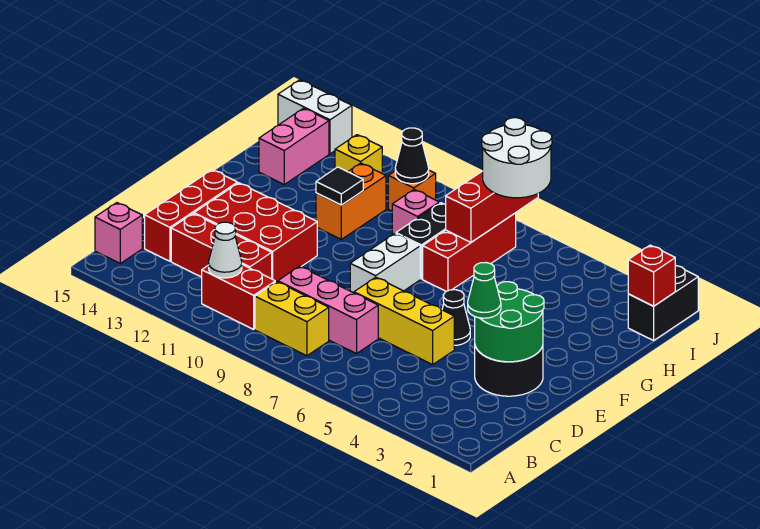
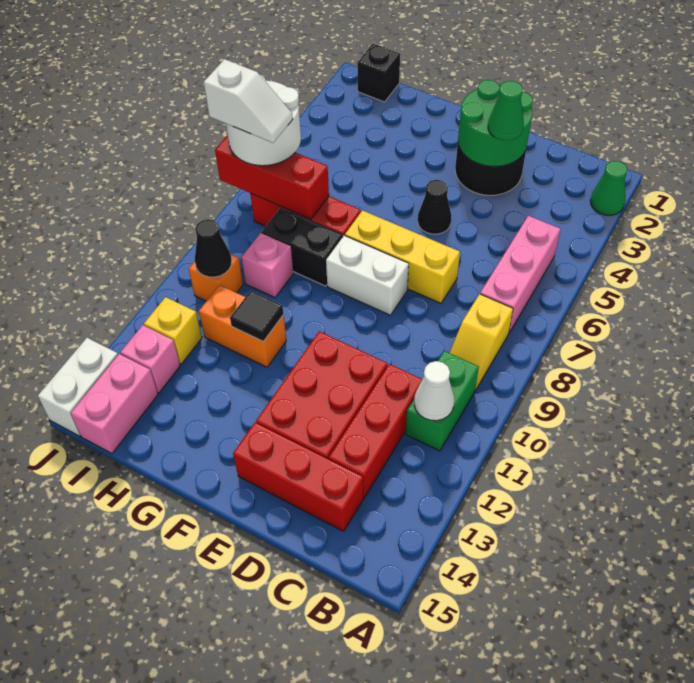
none -> green 1x1 cone [590,161,627,215]
yellow 1x2 brick [255,282,329,356] -> yellow 1x2 slope [450,294,513,390]
red 1x2 brick [202,265,275,329] -> green 1x2 brick [406,351,479,451]
pink 1x1 brick [95,203,142,263] -> pink 1x1 brick moved to [120,325,180,393]
pink 1x3 brick [278,266,378,354] -> pink 1x3 brick moved to [480,216,561,333]
yellow 1x3 brick [354,277,454,365] -> yellow 1x3 brick turned to [345,211,460,303]
pink 1x2 brick [259,108,329,184] -> pink 1x2 brick turned to [71,354,158,453]
black 1x2 brick [628,266,698,340] -> black 1x1 brick [357,44,400,102]
red 1x1 brick [628,245,675,306] -> none
none -> white 1x2 slope [204,59,293,143]

